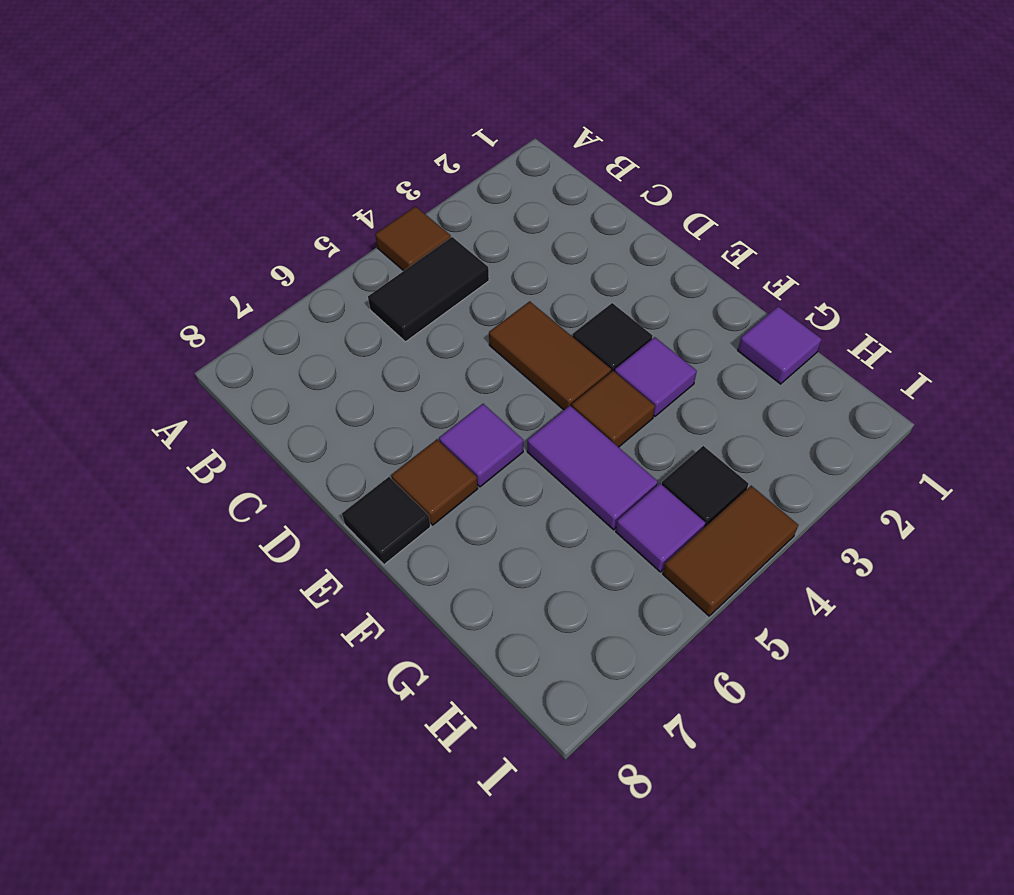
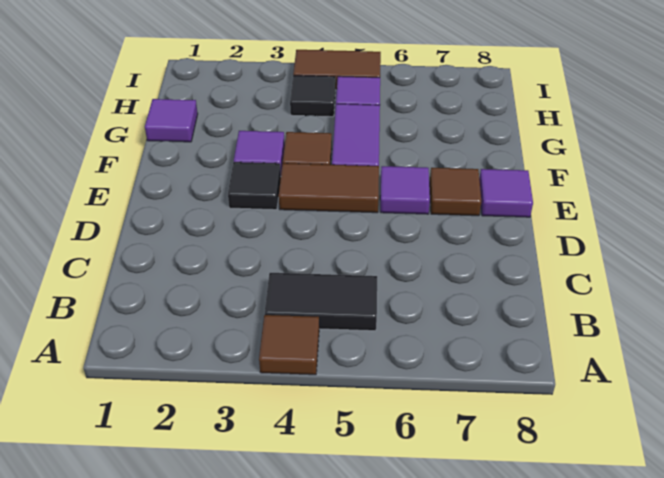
brown 1x2 tile [489,301,611,410] -> brown 1x2 tile turned to [279,163,379,213]
black 1x1 tile [342,477,430,565] -> purple 1x1 tile [479,169,533,217]

